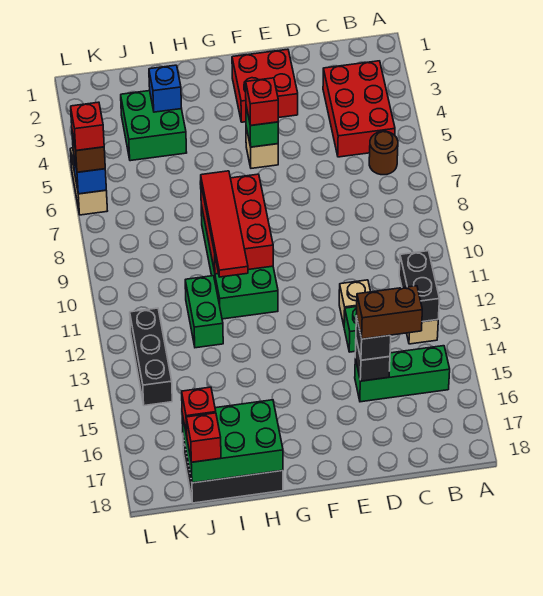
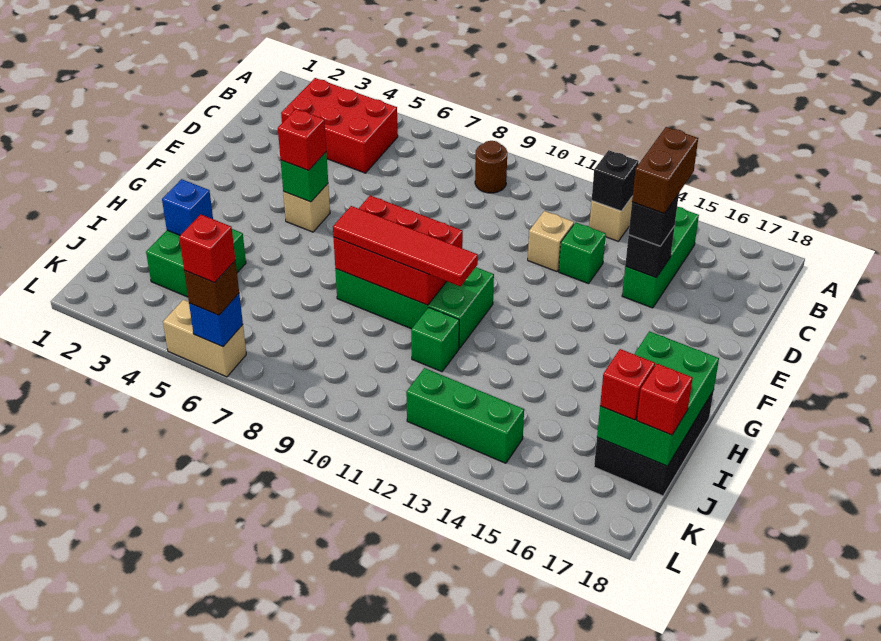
brown 1x1 round brick [369,131,398,175] -> brown 1x1 round brick moved to [475,141,507,193]
black 1x2 brick [399,251,439,322] -> black 1x1 brick [592,150,639,211]
red 2x2 brick [232,49,298,122] -> none
green 1x2 brick [185,276,223,348] -> green 1x1 brick [411,307,459,372]
black 1x3 brick [130,308,172,406] -> green 1x3 brick [406,368,524,463]

